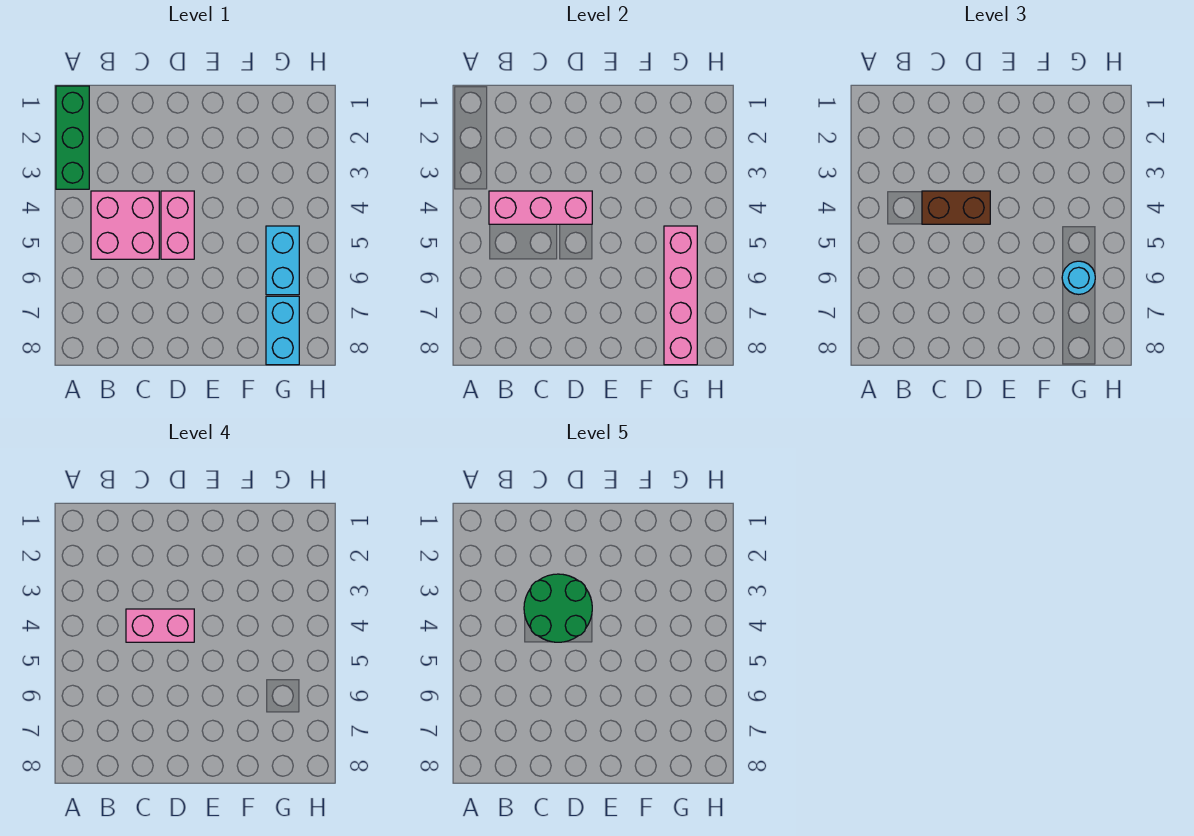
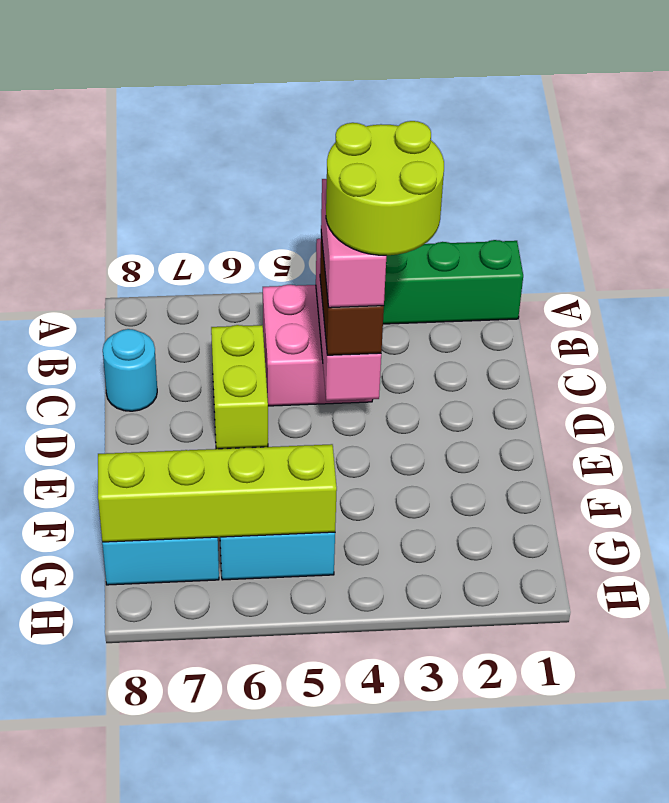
green 2x2 round brick [524,574,592,642] -> lime 2x2 round brick [326,121,444,255]
none -> lime 1x2 brick [211,325,268,449]
pink 1x2 brick [161,191,194,259] -> none
pink 1x4 brick [664,226,697,365] -> lime 1x4 brick [98,444,337,542]
cyan 1x1 round brick [1062,261,1095,294] -> cyan 1x1 round brick moved to [103,329,157,411]

